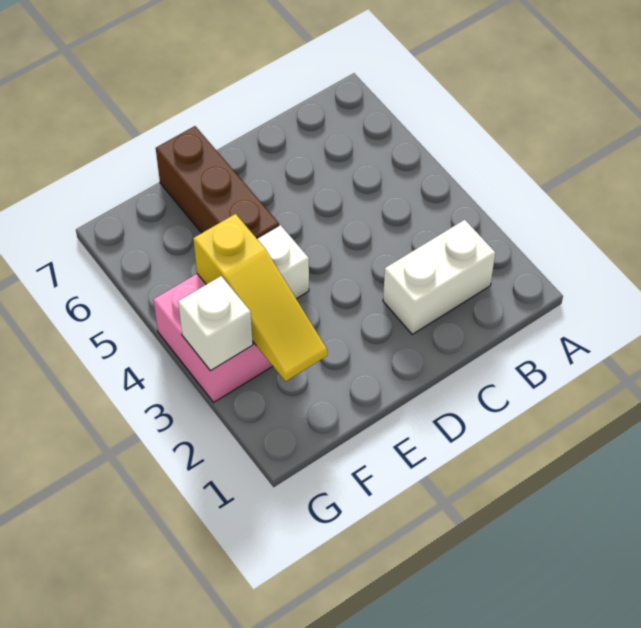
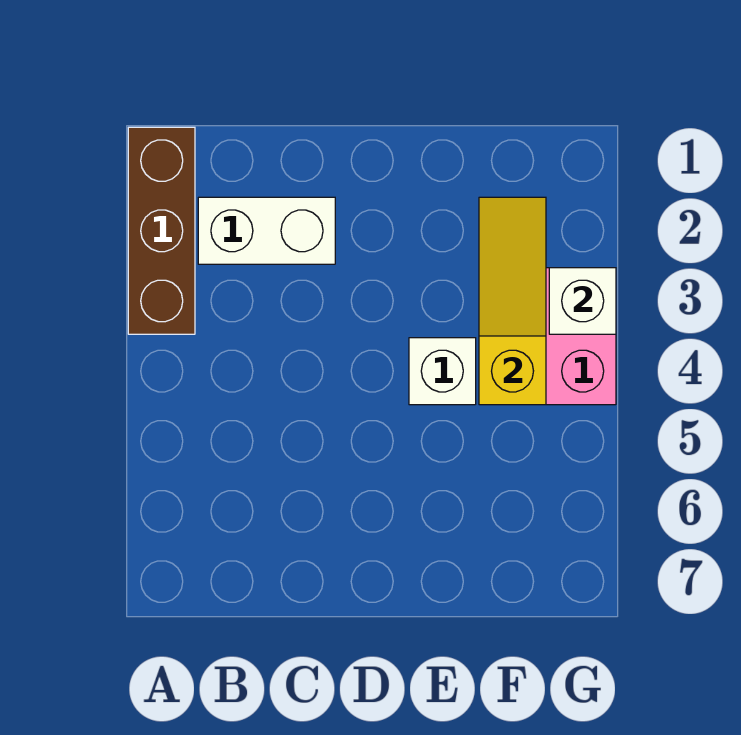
brown 1x3 brick [156,126,279,238] -> brown 1x3 brick moved to [128,127,195,334]

